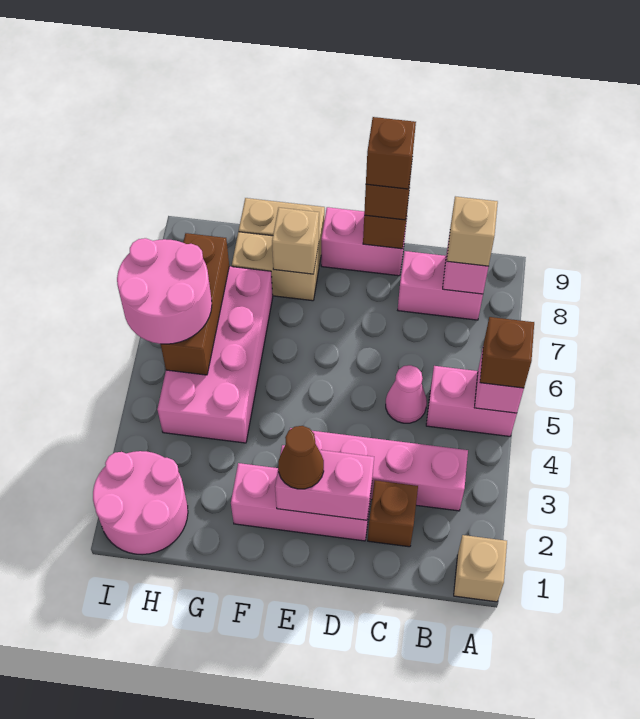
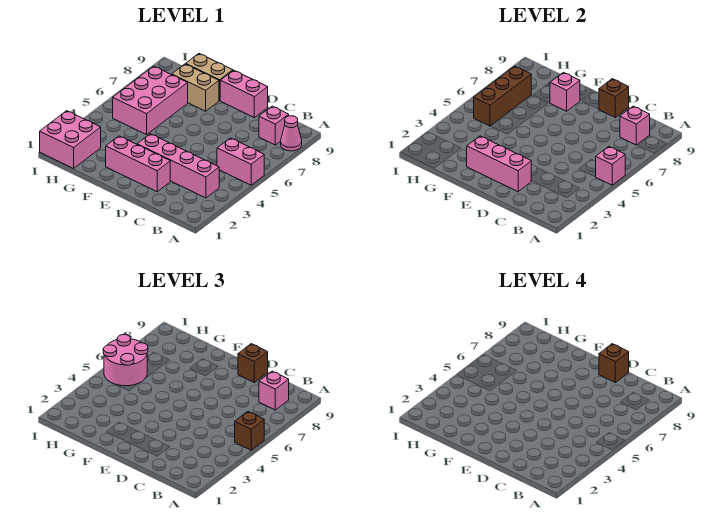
tan 1x1 brick [454,535,507,602] -> none
pink 1x2 brick [398,251,483,320] -> pink 1x1 brick [259,106,289,145]
tan 1x1 brick [447,196,498,266] -> pink 1x1 brick [259,371,289,410]
brown 1x1 brick [368,480,418,547] -> none
pink 1x1 cone [386,365,427,423] -> pink 1x1 cone moved to [281,116,302,151]
pink 1x2 brick [275,445,374,520] -> pink 1x3 brick [467,136,531,192]
brown 1x1 cone [278,426,324,489] -> none
tan 1x1 brick [272,208,319,274] -> pink 1x1 brick [550,72,580,111]
pink 2x4 brick [157,266,273,443] -> pink 2x3 brick [113,66,188,135]
pink 2x2 round brick [93,451,188,555] -> pink 2x2 brick [40,111,101,168]

